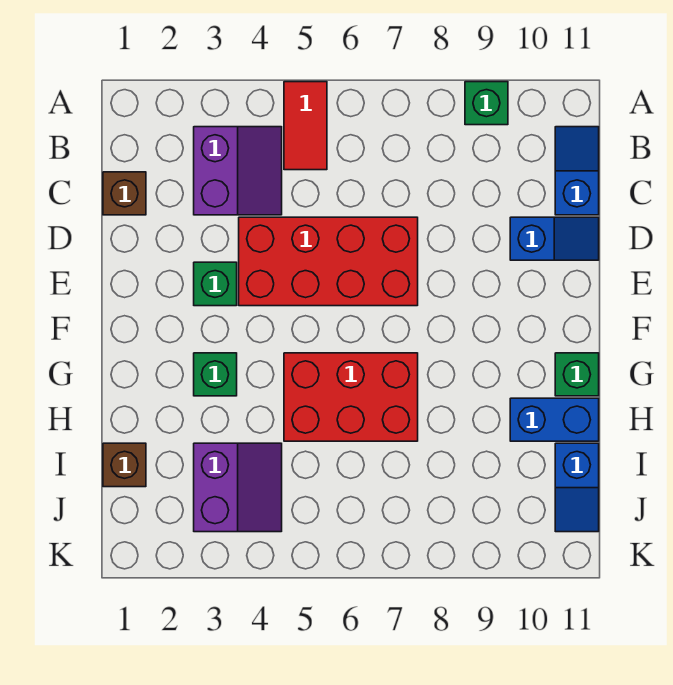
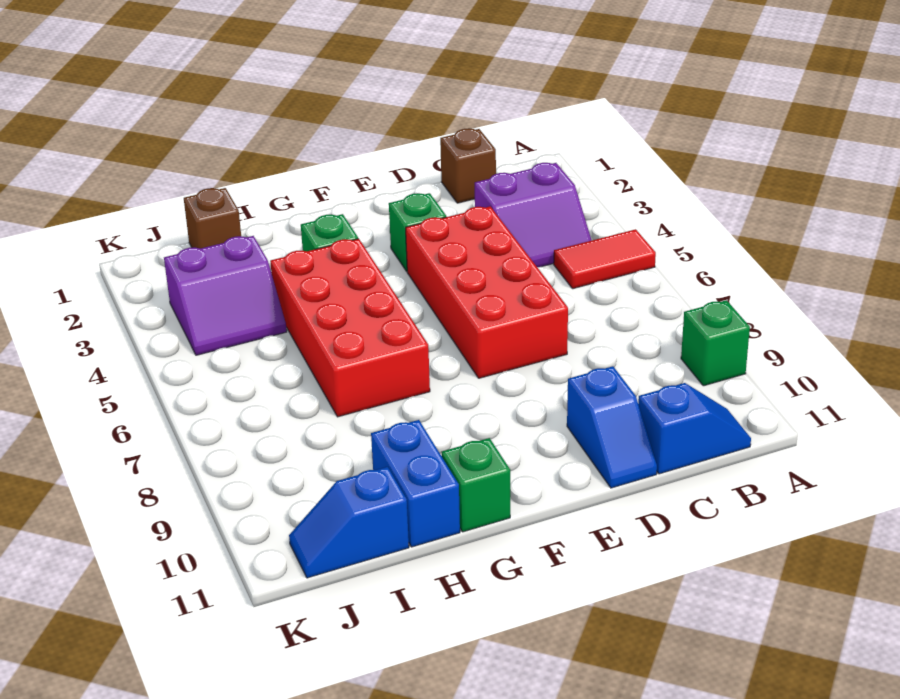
red 2x3 brick [284,353,418,441] -> red 2x4 brick [270,239,430,417]

